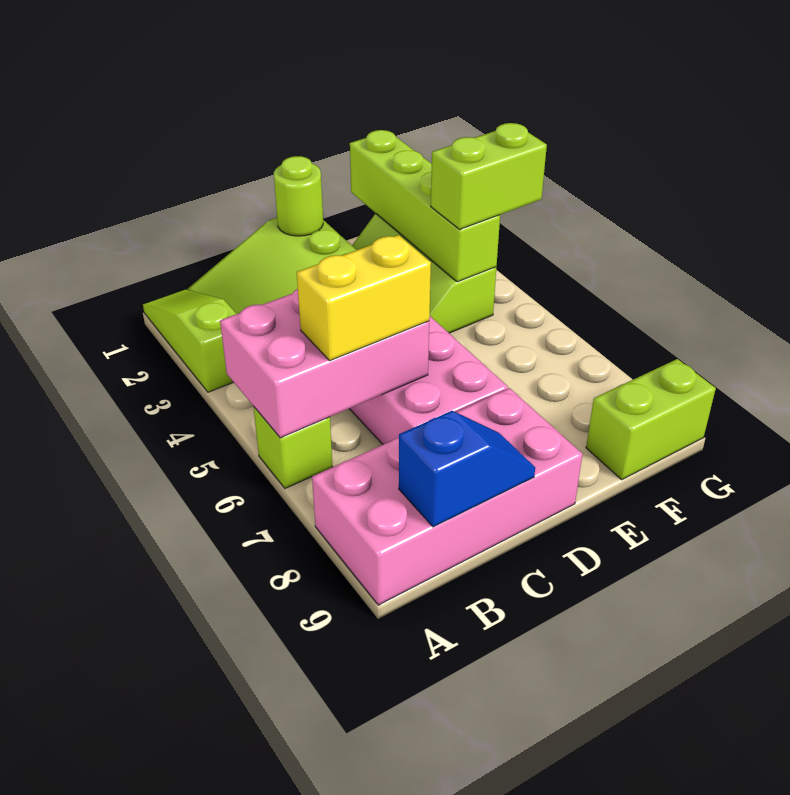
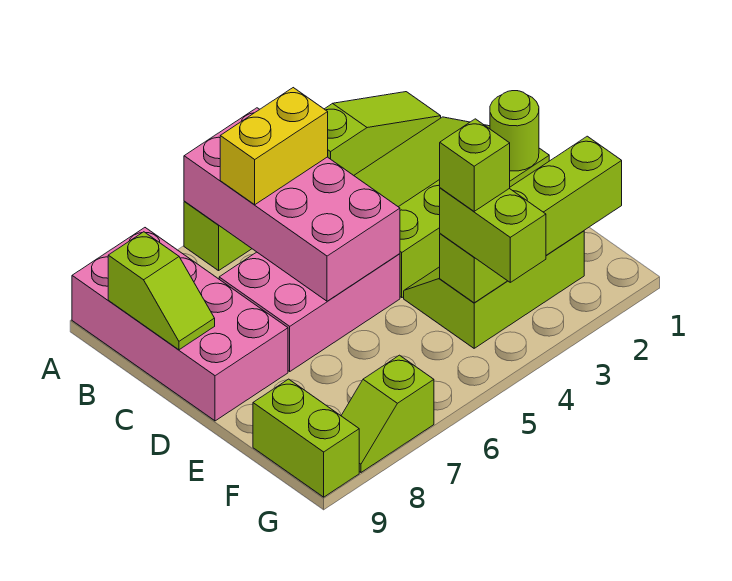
pink 2x3 brick [220,289,429,438] -> pink 2x4 brick [184,108,400,301]
yellow 1x2 brick [297,235,431,361] -> yellow 1x2 brick turned to [220,88,328,205]
blue 1x2 slope [399,411,535,527] -> lime 1x2 slope [108,232,215,350]
none -> lime 1x1 brick [440,119,510,211]
none -> lime 1x2 slope [341,355,434,472]

